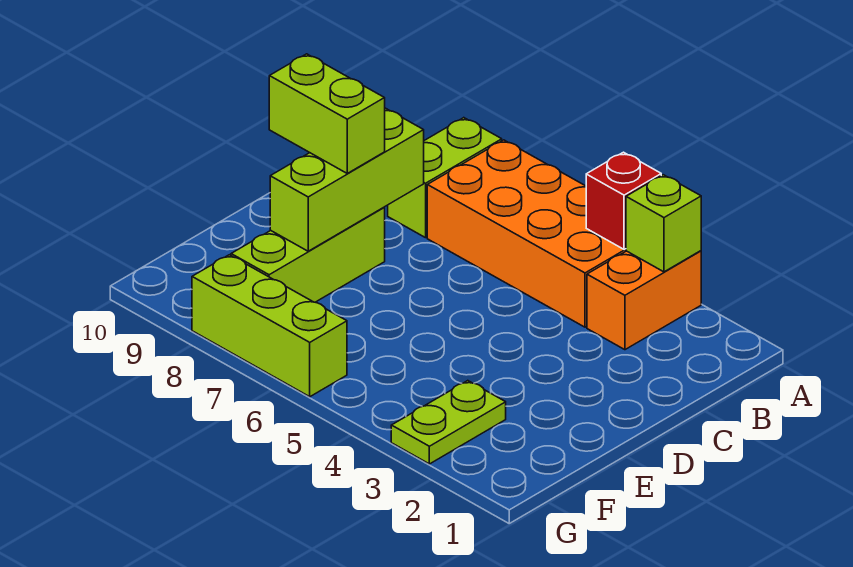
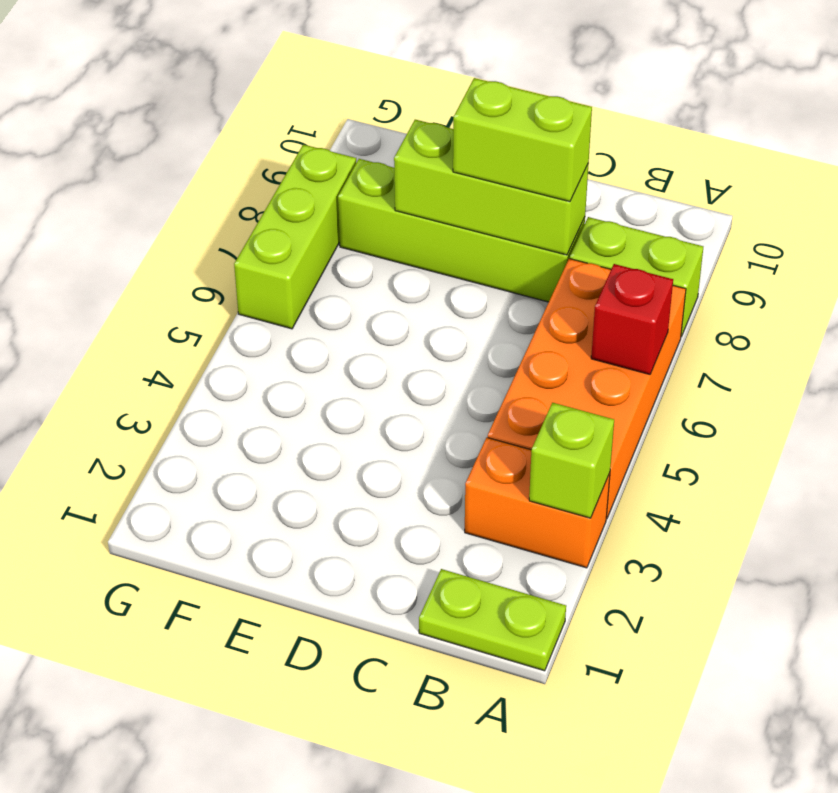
red 1x1 brick [586,152,661,249] -> red 1x1 brick moved to [591,264,673,374]
lime 1x3 brick [231,207,385,302] -> lime 1x4 brick [338,159,585,302]
lime 1x2 brick [269,54,385,173] -> lime 1x2 brick turned to [453,78,592,202]
lime 1x2 plate [391,381,506,464] -> lime 1x2 plate moved to [419,569,566,671]

